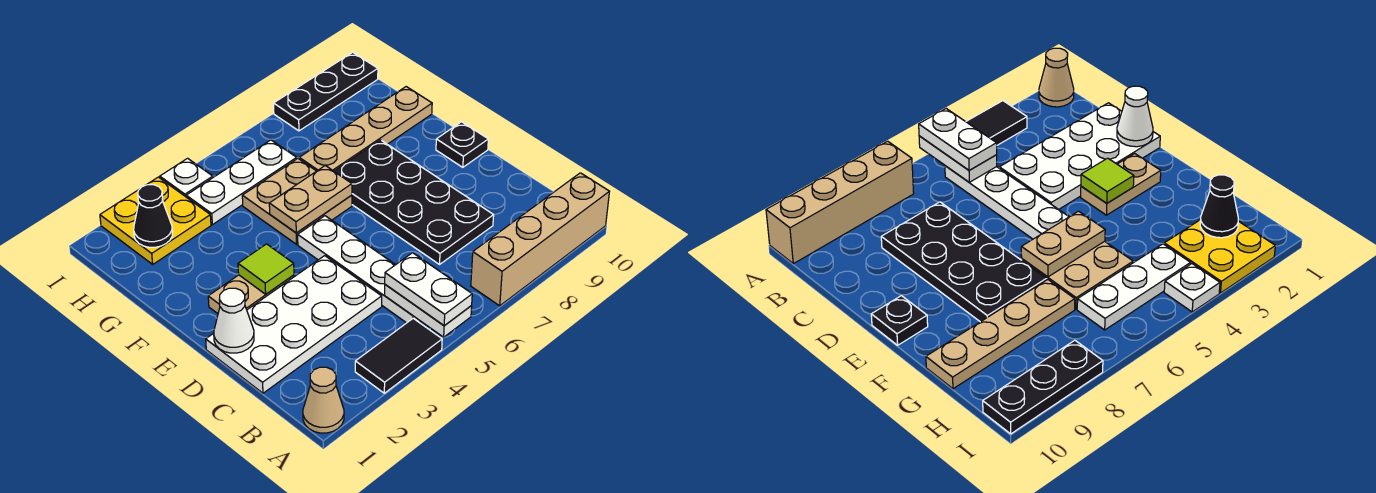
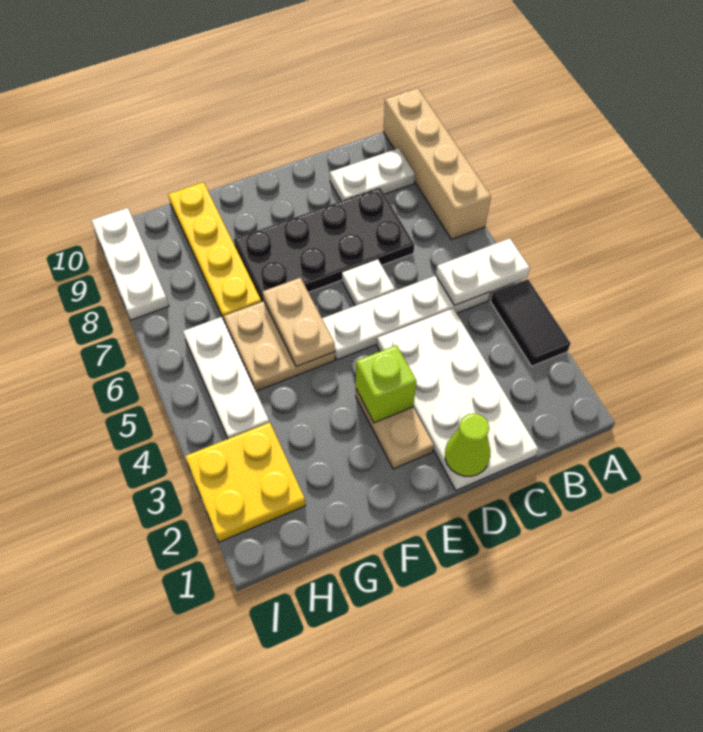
tan 1x1 cone [303,367,344,433] -> none
white 1x2 plate [385,253,472,326] -> white 1x2 plate moved to [330,148,415,201]
white 1x1 cone [214,288,254,353] -> lime 1x1 cone [445,413,490,476]
lime 1x1 tile [238,244,294,294] -> lime 1x1 brick [356,345,416,423]
black 1x1 plate [436,122,488,167] -> none
tan 1x4 plate [299,87,432,171] -> yellow 1x4 plate [168,182,261,322]
black 1x1 cone [134,185,173,247] -> none
white 1x1 plate [160,158,213,197] -> white 1x1 plate moved to [342,259,395,306]
black 1x3 plate [274,52,378,131] -> white 1x3 plate [91,208,169,320]

